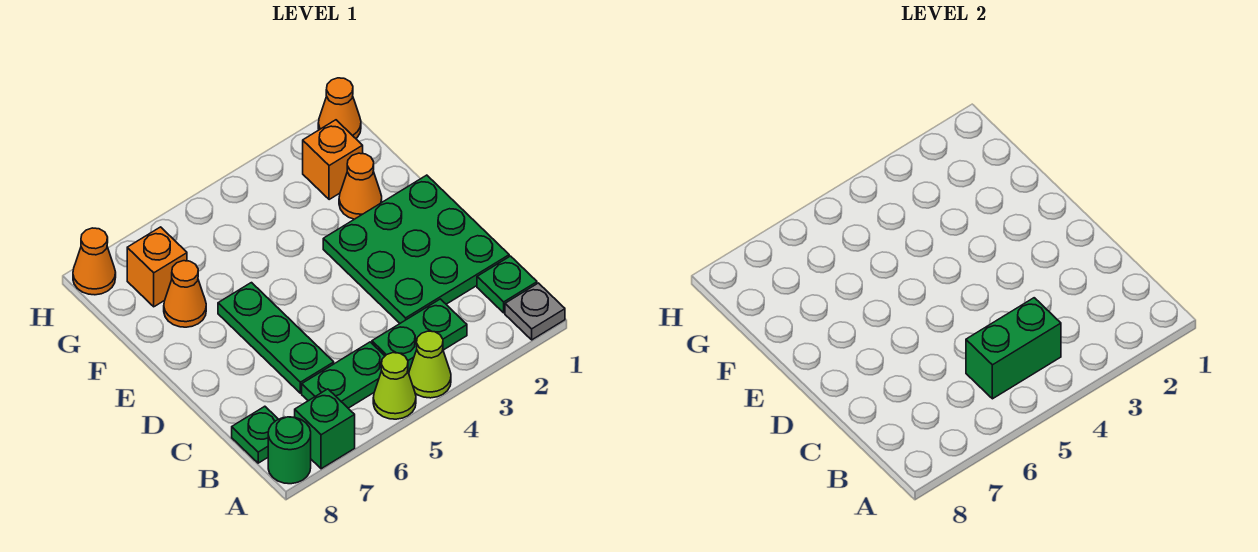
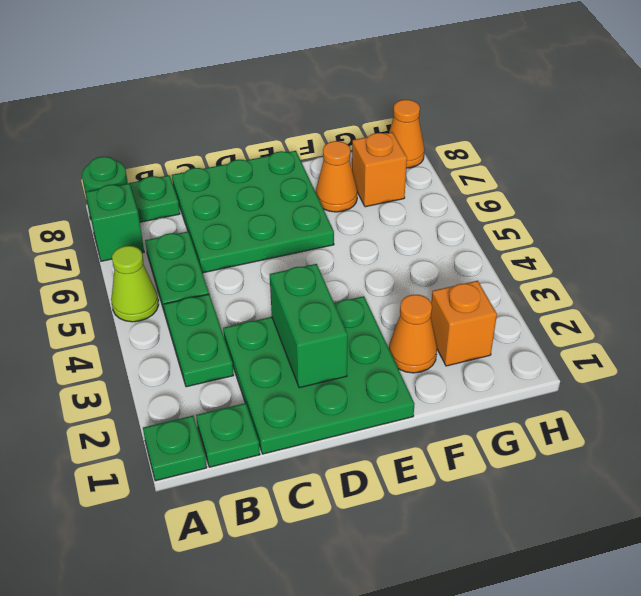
grey 1x1 plate [505,283,565,340] -> green 1x1 plate [143,416,207,481]
lime 1x1 cone [409,331,451,398] -> none
green 1x2 brick [966,298,1061,399] -> green 1x2 brick moved to [270,264,348,388]
green 1x3 plate [218,283,334,393] -> green 3x3 plate [172,151,334,273]
orange 1x1 cone [318,78,361,138] -> none

